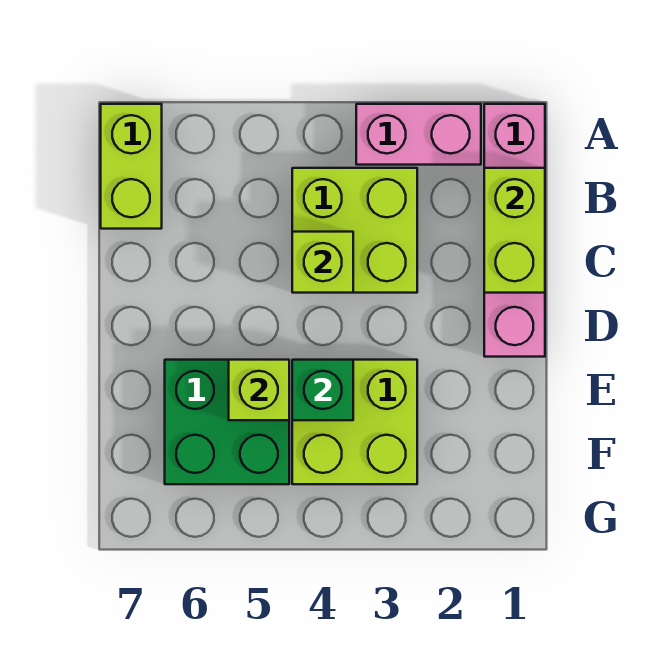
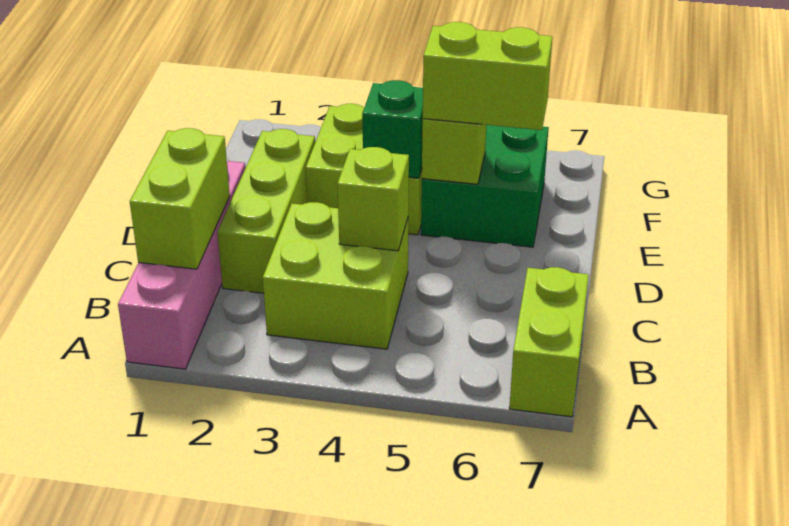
pink 1x2 brick [356,104,481,165] -> none
none -> lime 1x3 brick [217,129,315,293]
none -> lime 1x2 brick [423,22,552,130]

